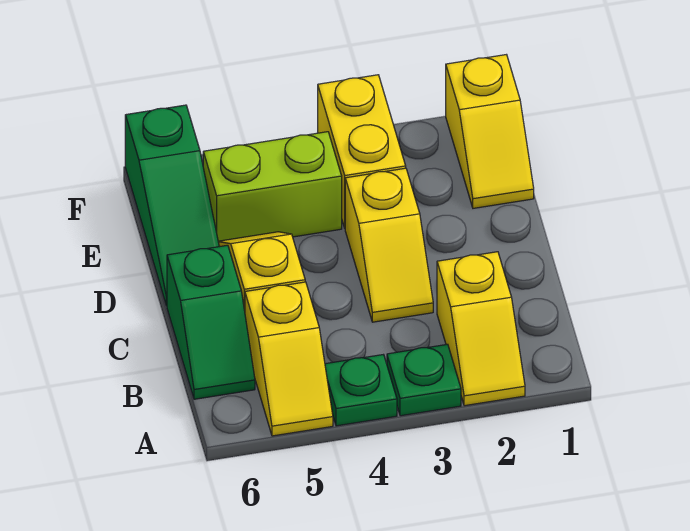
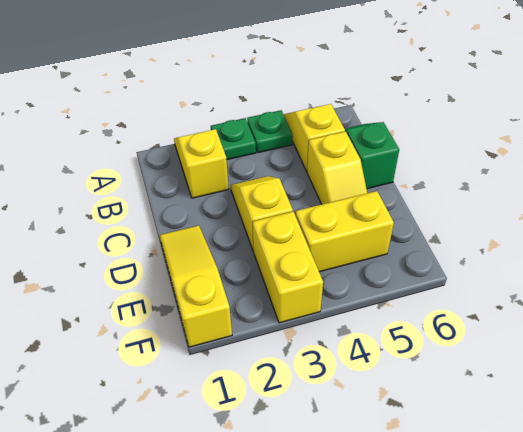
green 1x3 slope [125,105,219,306] -> none
yellow 1x2 slope [446,55,534,208] -> yellow 1x3 slope [160,225,232,347]
lime 1x2 brick [203,132,342,241] -> yellow 1x2 brick [295,191,394,272]

